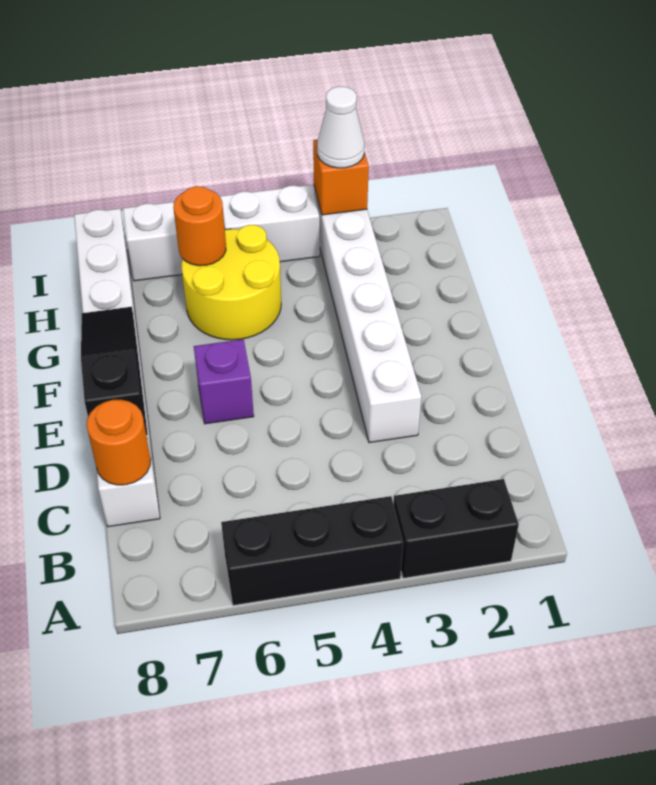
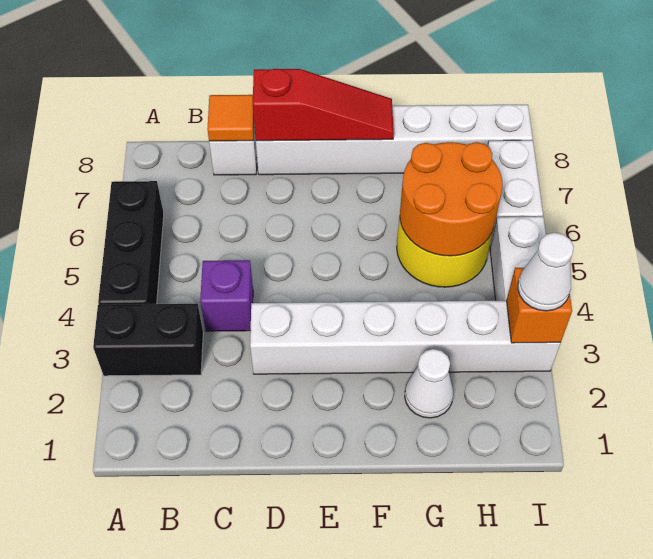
black 1x2 brick [394,479,519,578] -> black 1x2 brick turned to [93,304,203,376]
orange 1x1 round brick [87,400,151,485] -> orange 1x1 tile [208,95,254,141]
black 1x3 slope [81,307,148,436] -> red 1x3 slope [253,69,394,141]
purple 1x1 brick [194,339,254,424] -> purple 1x1 brick moved to [200,260,253,331]
none -> white 1x1 cone [405,349,454,418]
orange 1x1 round brick [173,186,226,266] -> orange 2x2 round brick [400,142,502,256]

